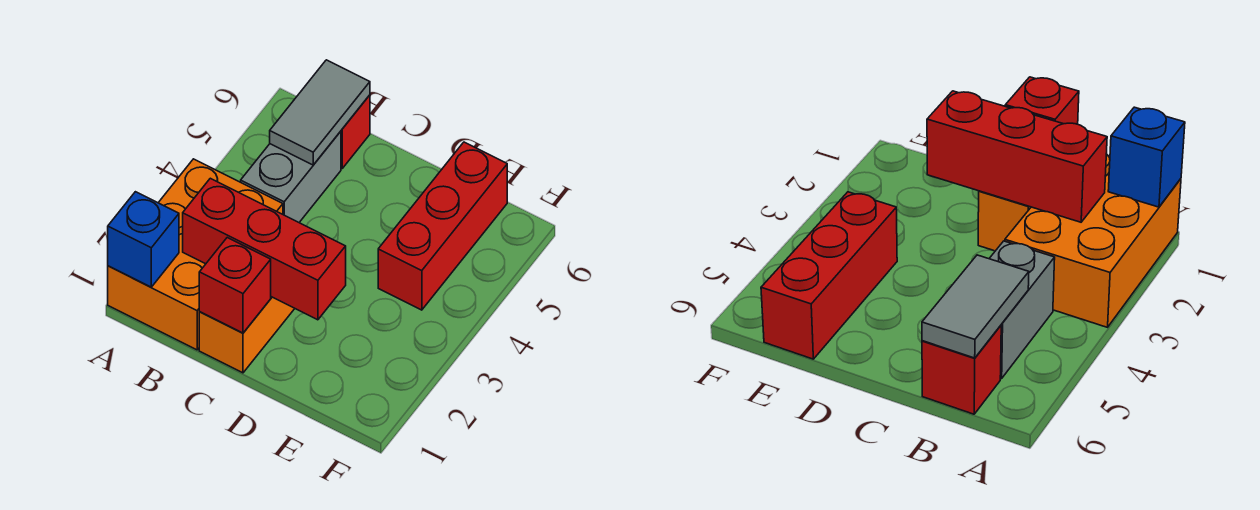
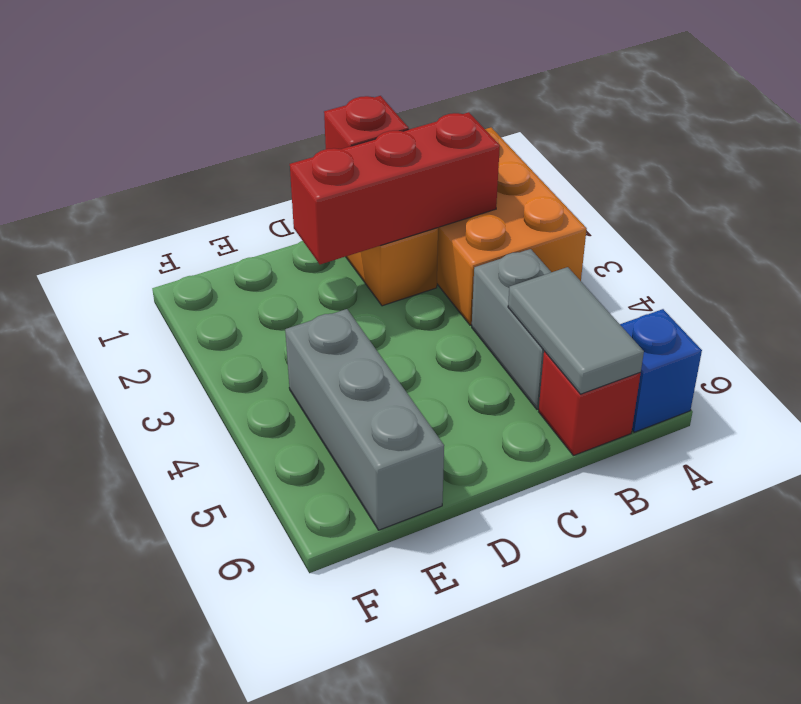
blue 1x1 brick [108,192,179,287] -> blue 1x1 brick moved to [620,309,702,432]
red 1x3 brick [378,142,507,310] -> grey 1x3 brick [285,309,444,530]

